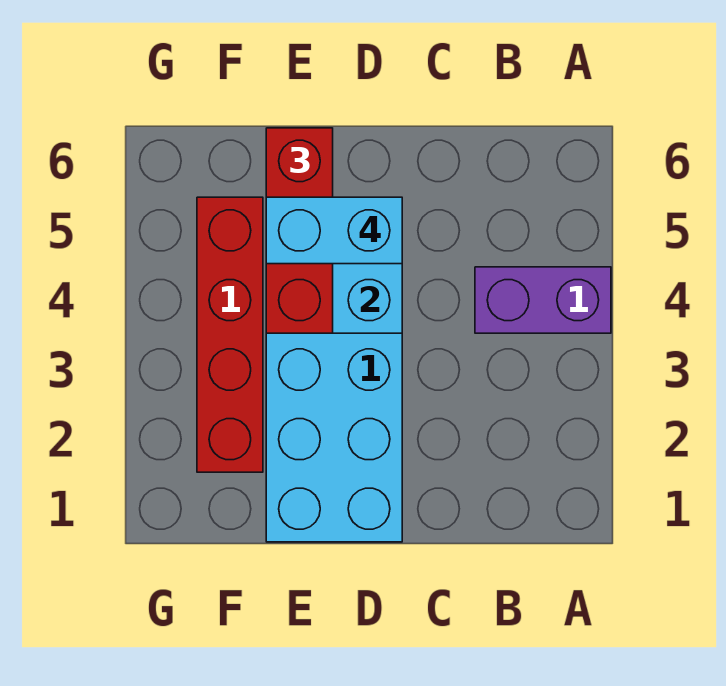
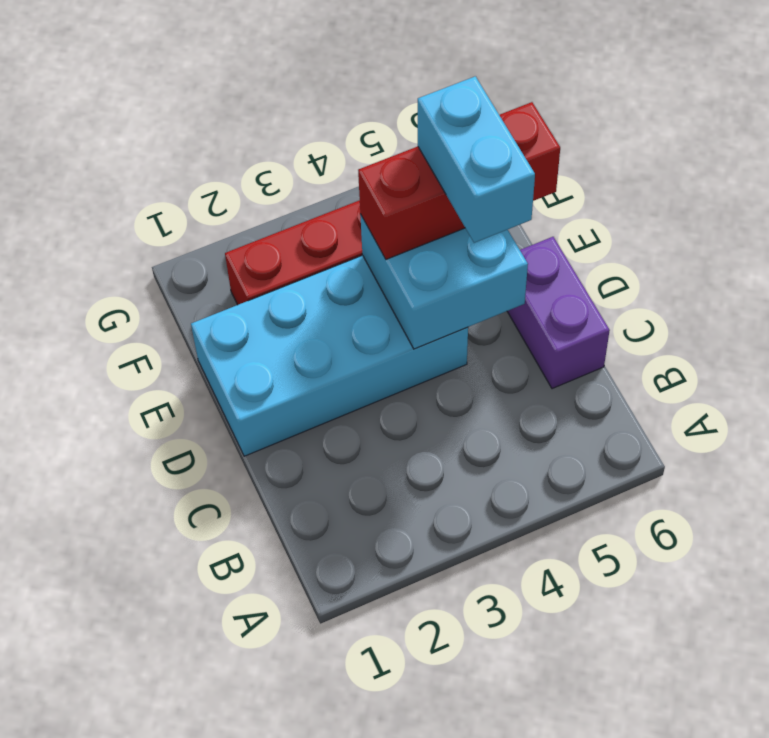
purple 1x2 brick [475,267,611,333] -> purple 1x2 brick moved to [507,237,610,389]

